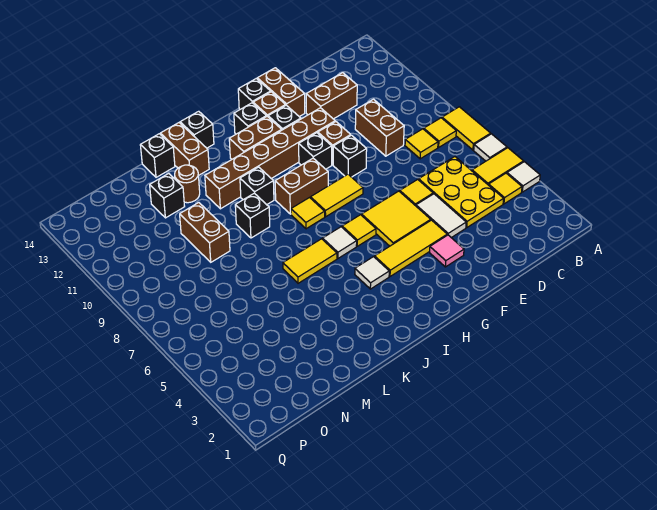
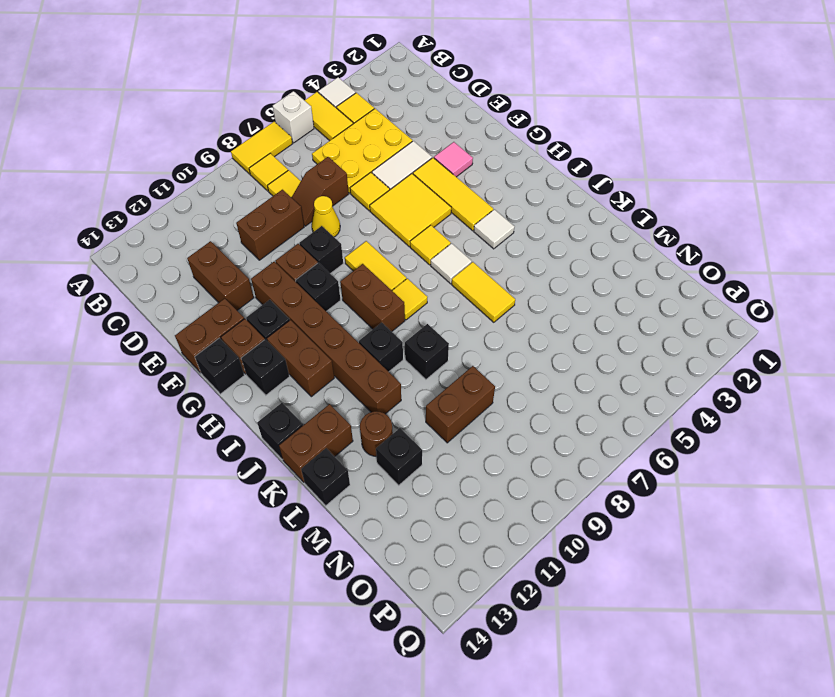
white 1x1 tile [474,134,507,161] -> white 1x1 brick [273,91,314,143]
none -> brown 1x2 slope [291,157,349,226]
none -> yellow 1x1 cone [312,196,340,237]

